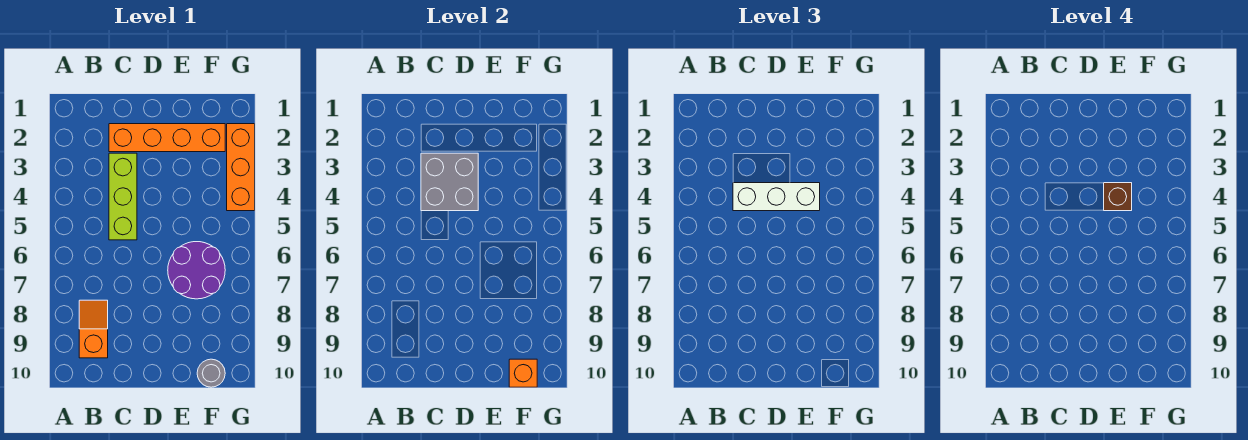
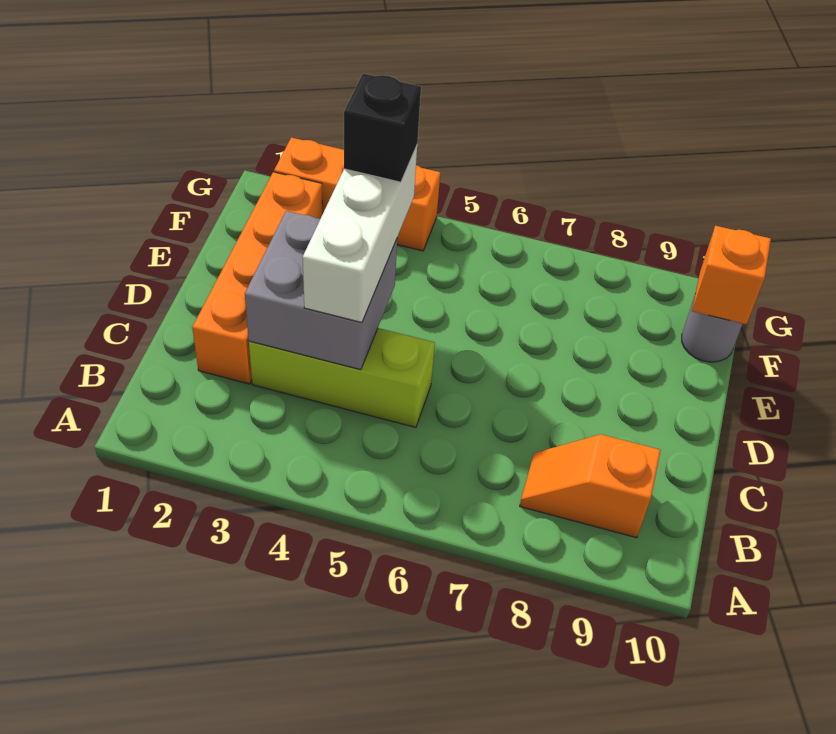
brown 1x1 brick [1104,183,1132,211] -> black 1x1 brick [344,74,421,182]
purple 2x2 round brick [168,242,225,299] -> none

